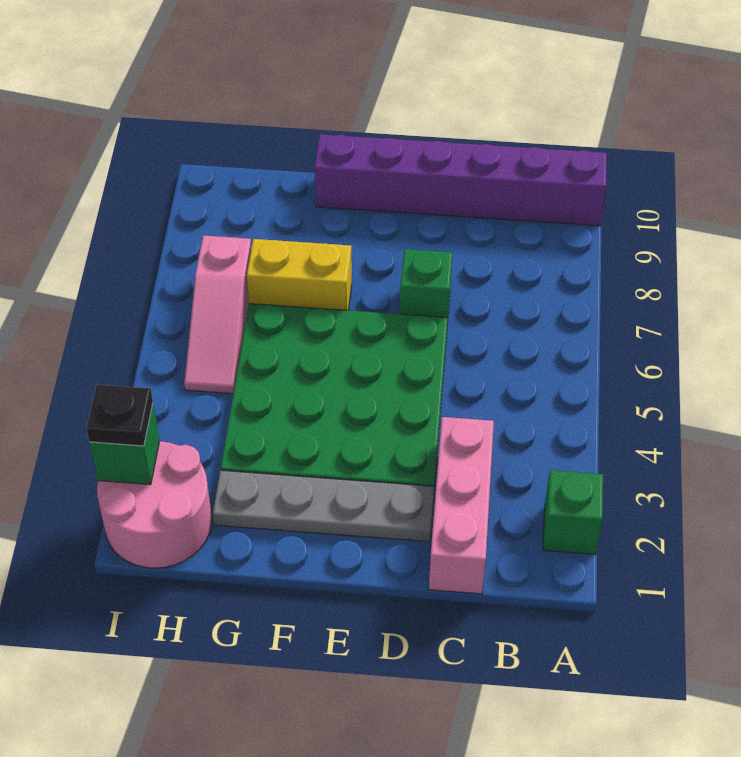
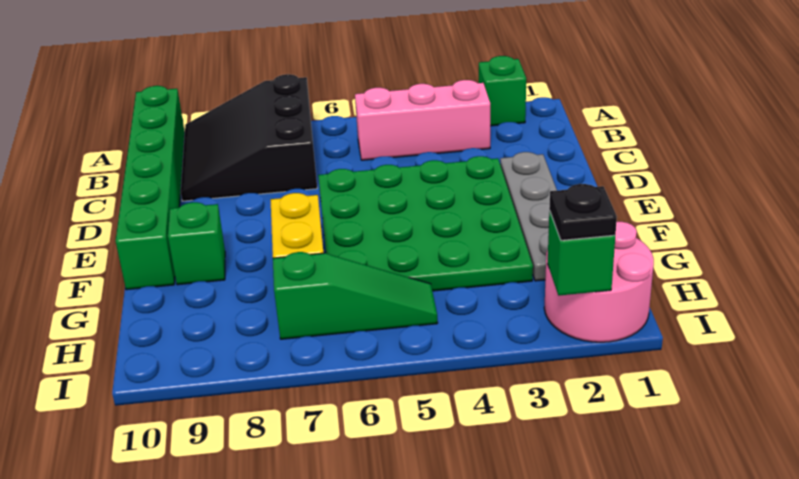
none -> black 3x3 slope [181,74,317,201]
purple 1x6 brick [315,134,607,226] -> green 1x6 brick [115,86,185,290]
pink 1x3 brick [429,417,494,594] -> pink 1x3 brick moved to [355,80,490,160]
green 1x1 brick [400,249,452,326] -> green 1x1 brick moved to [168,202,225,285]
pink 1x3 slope [184,235,251,394] -> green 1x3 slope [273,252,438,339]

